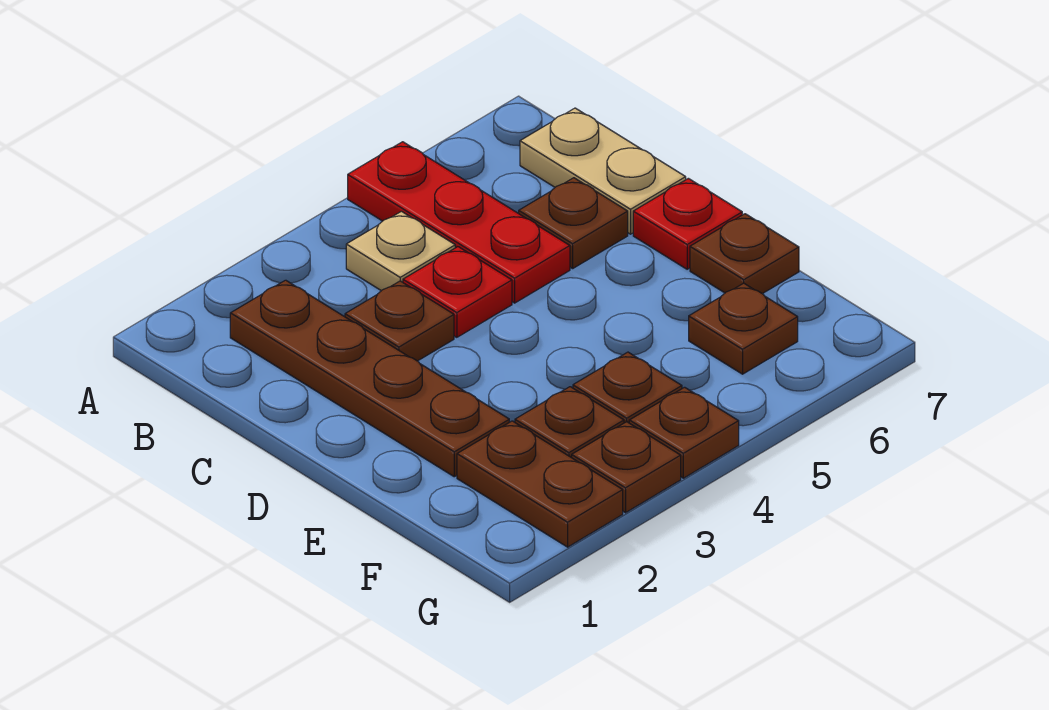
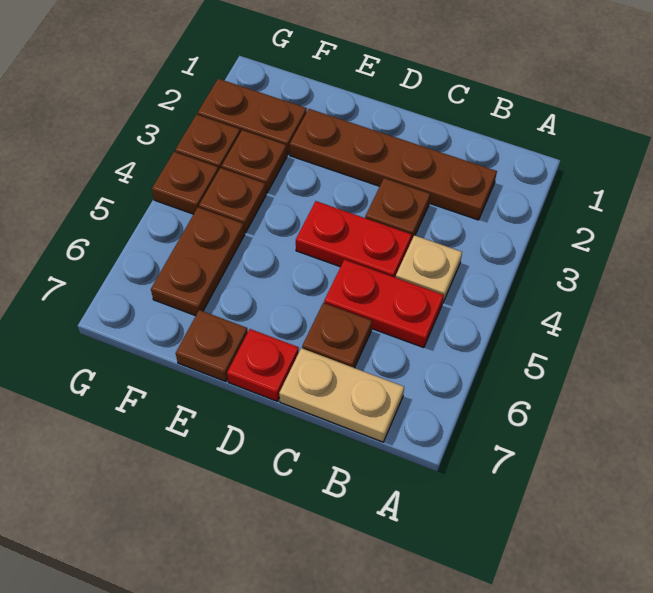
red 1x3 plate [348,142,570,303] -> red 1x2 plate [324,260,444,348]
red 1x1 plate [403,247,512,337] -> red 1x2 plate [296,201,412,278]
brown 1x1 plate [689,283,798,374] -> brown 1x2 plate [151,208,245,316]

